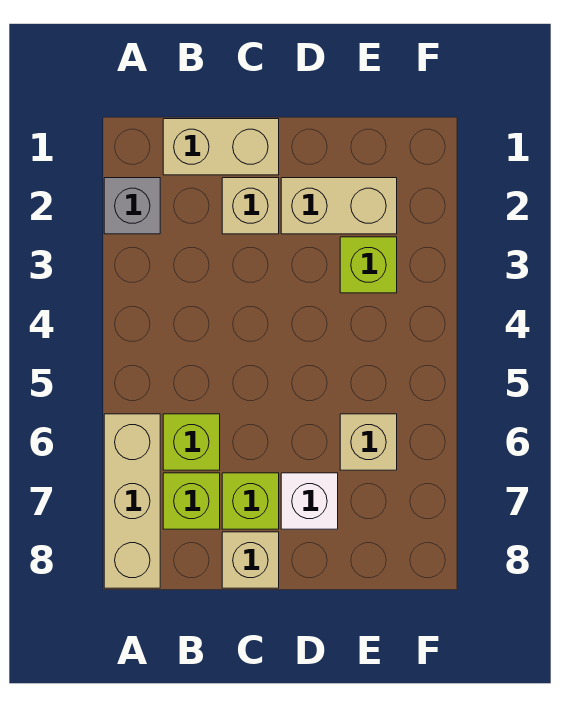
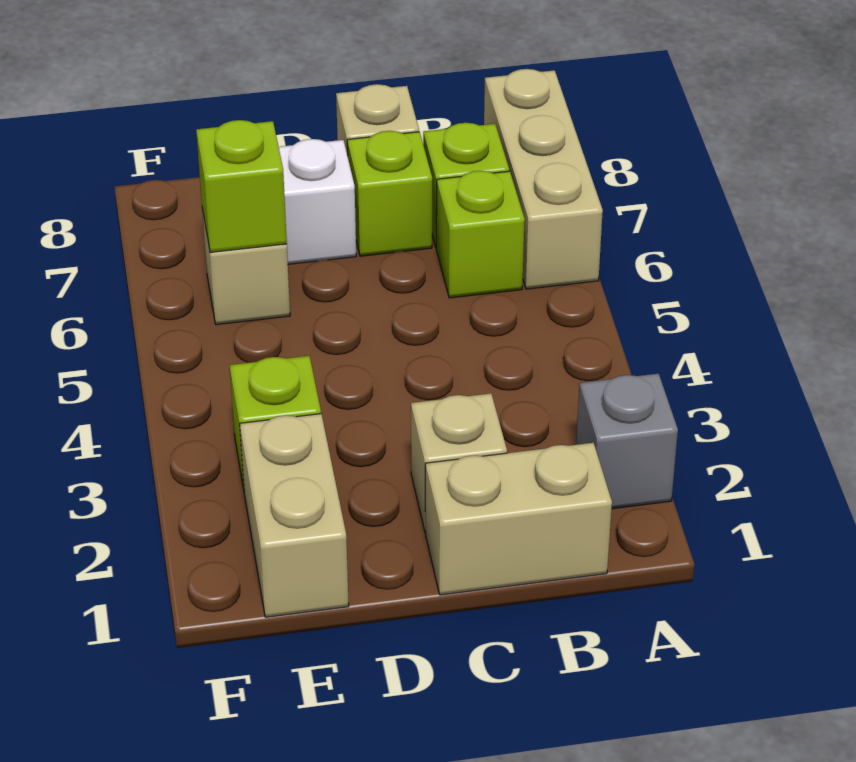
tan 1x2 brick [281,178,397,234] -> tan 1x2 brick turned to [240,414,349,617]
none -> lime 1x1 brick [196,120,287,252]

